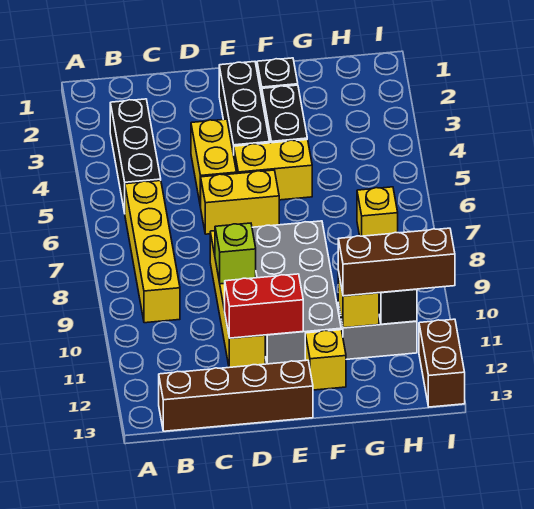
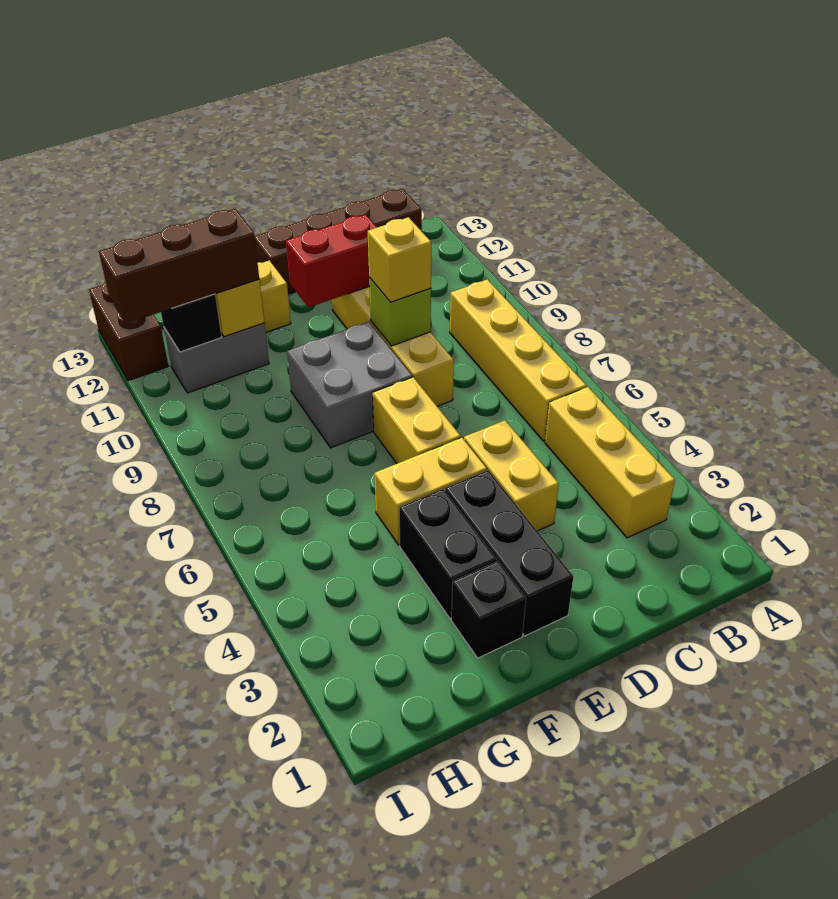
black 1x3 brick [110,99,161,213] -> yellow 1x3 brick [545,387,675,538]
yellow 1x2 brick [201,170,279,234] -> yellow 1x2 brick turned to [373,377,461,463]
grey 2x4 brick [252,221,341,364] -> grey 2x2 brick [287,322,412,448]
yellow 1x1 brick [357,187,398,236] -> yellow 1x1 brick moved to [368,217,431,302]

